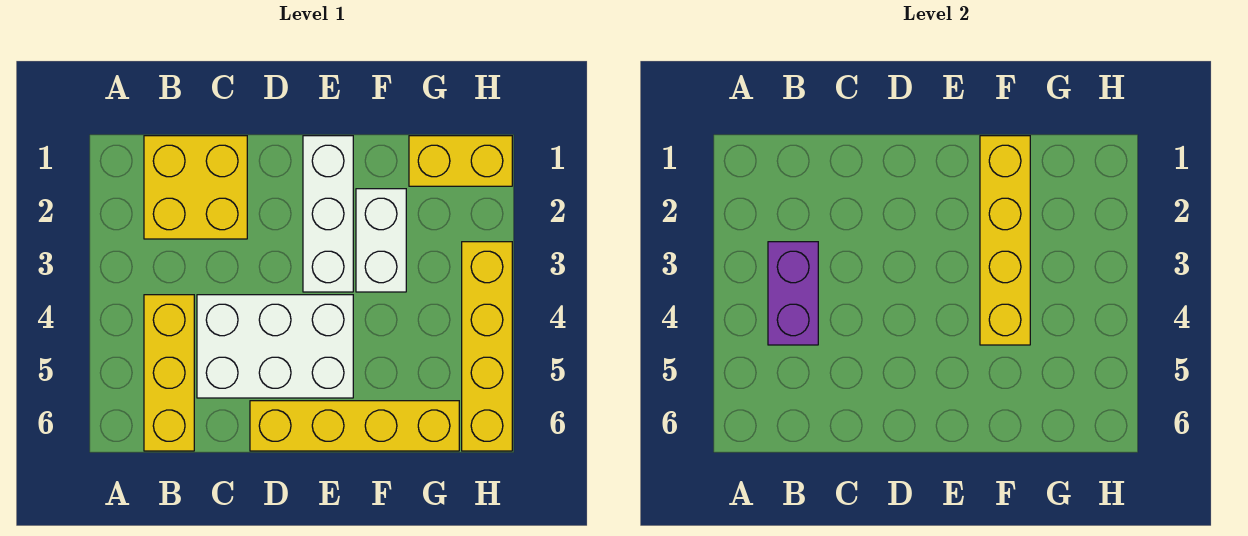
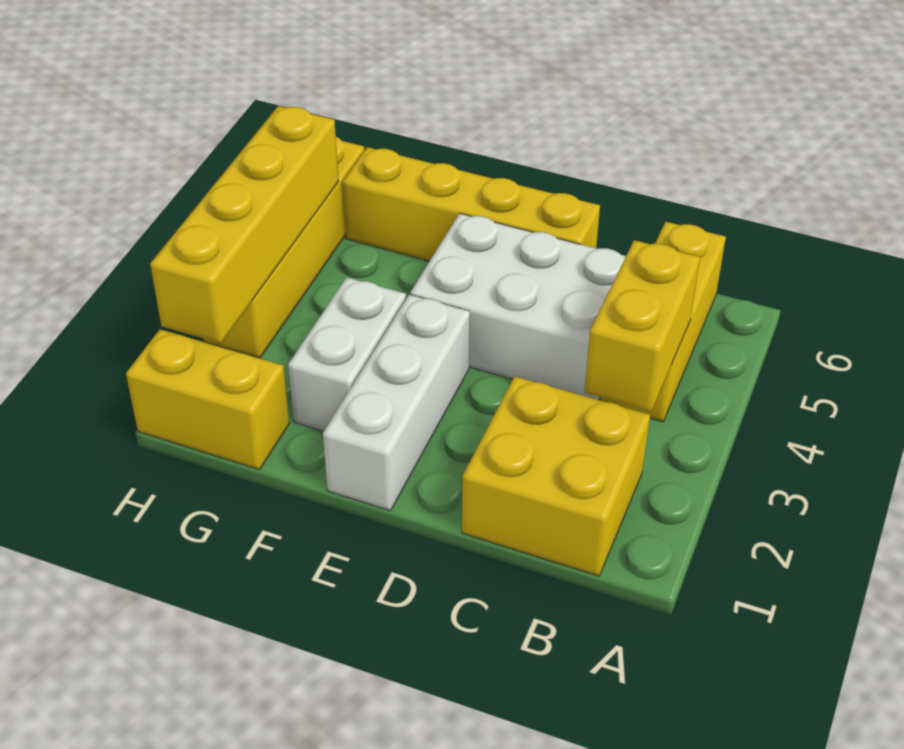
purple 1x2 brick [768,242,818,345] -> yellow 1x2 brick [584,240,700,411]
yellow 1x4 brick [980,136,1030,345] -> yellow 1x4 brick moved to [150,106,338,344]

